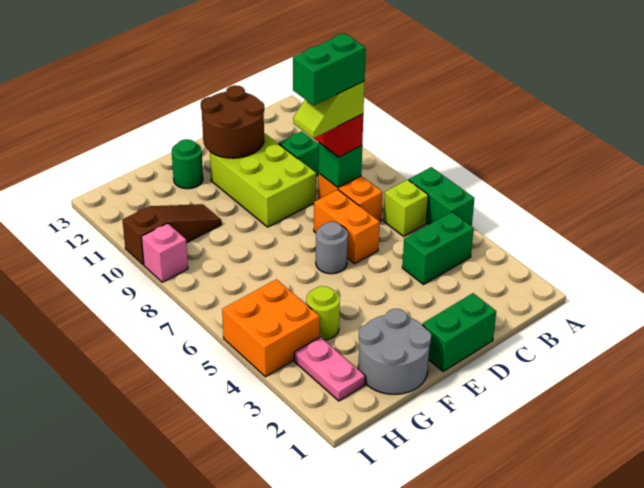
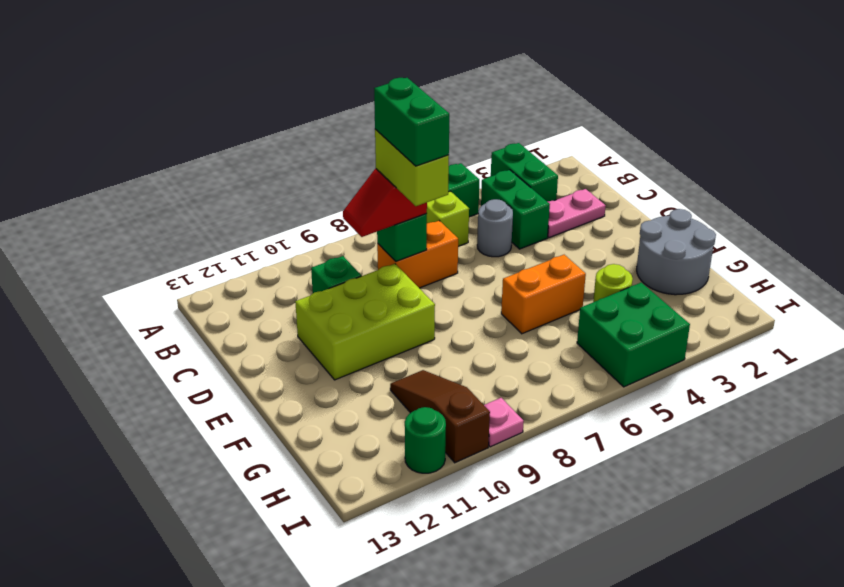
lime 1x2 slope [293,81,365,138] -> lime 1x2 brick [375,129,449,206]
green 1x2 brick [423,293,496,371] -> green 1x2 brick moved to [491,143,558,202]
orange 1x2 brick [314,190,380,264] -> orange 1x2 brick moved to [501,255,586,334]
brown 2x2 round brick [201,85,264,158] -> none
grey 1x1 round brick [316,222,348,274] -> grey 1x1 round brick moved to [477,199,513,257]
green 1x1 round brick [172,139,203,189] -> green 1x1 round brick moved to [405,407,446,473]
pink 1x2 plate [294,337,365,401] -> pink 1x2 plate moved to [548,189,606,238]
orange 2x2 brick [222,279,320,377] -> green 2x2 brick [577,283,690,387]
pink 1x1 brick [141,223,188,282] -> pink 1x1 plate [484,398,524,447]

